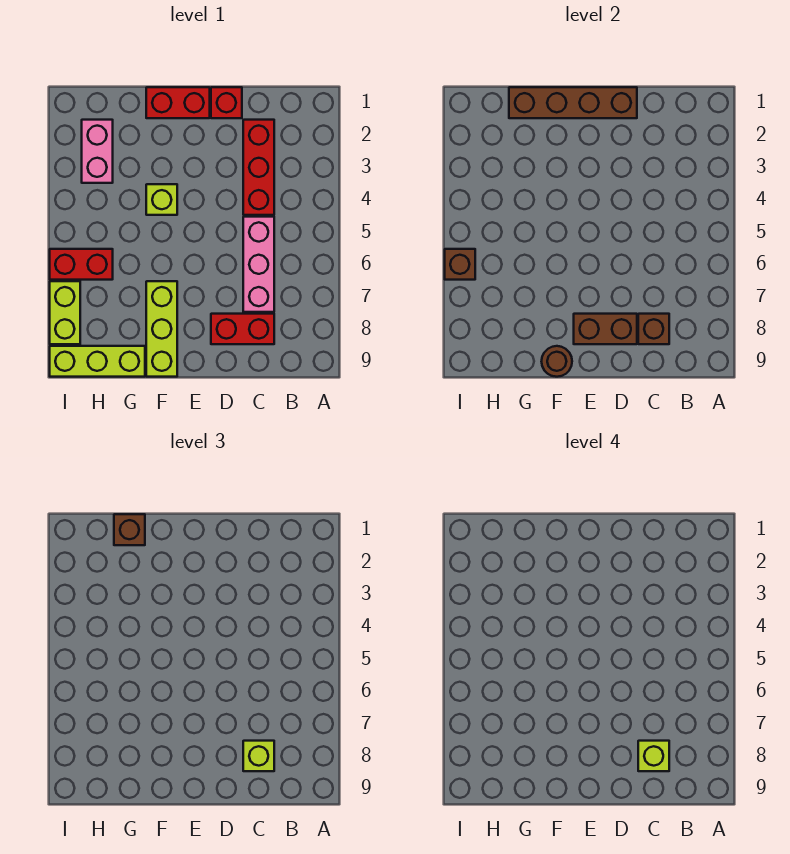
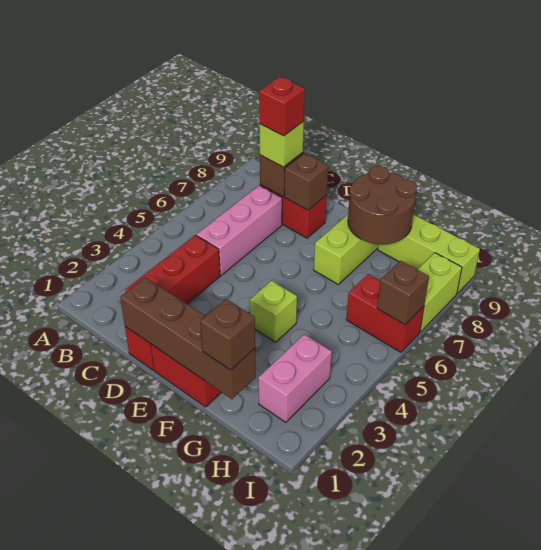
lime 1x1 brick [638,741,669,771] -> red 1x1 brick [259,77,305,136]
brown 1x2 brick [574,314,637,344] -> brown 1x1 brick [284,153,328,210]
brown 1x1 round brick [542,346,572,377] -> brown 2x2 round brick [348,166,417,244]

